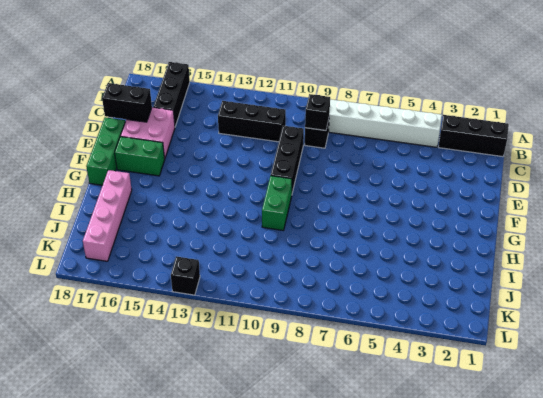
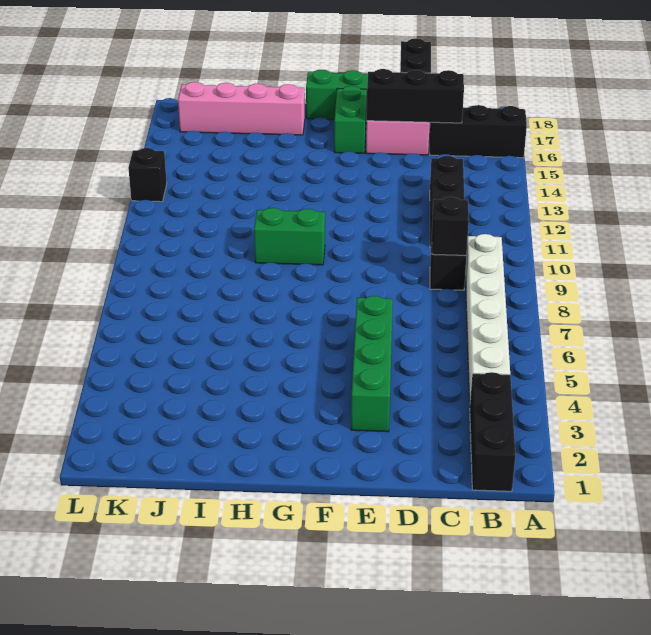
black 1x3 brick [271,126,304,193] -> black 1x3 brick moved to [367,69,464,123]
none -> green 1x4 brick [351,296,393,432]

